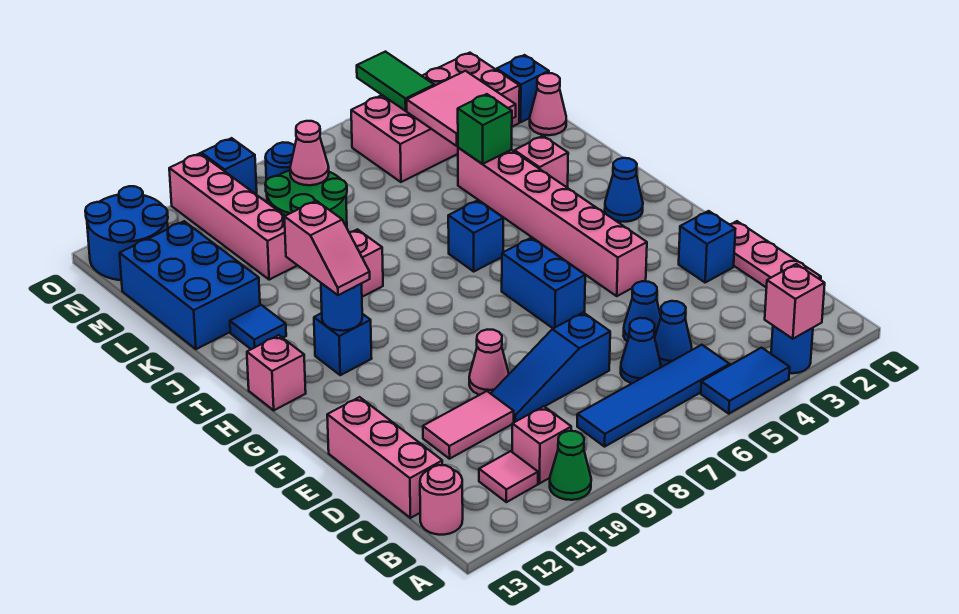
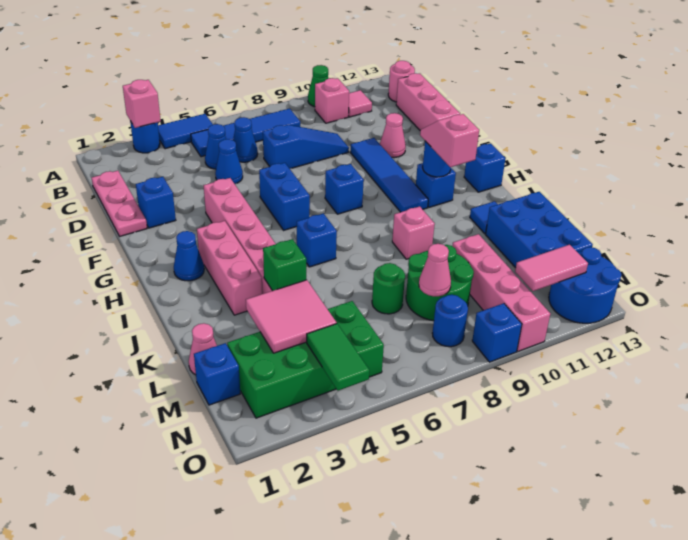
pink 1x2 tile [423,391,514,459] -> pink 1x2 tile moved to [515,245,588,291]
pink 1x1 cone [469,330,509,395] -> pink 1x1 cone moved to [380,113,406,158]
none -> blue 1x4 tile [350,138,428,212]
none -> blue 1x1 brick [325,164,364,214]
pink 1x1 brick [247,335,306,410] -> blue 1x1 brick [464,143,506,192]
pink 1x1 brick [514,136,568,188] -> pink 1x3 brick [197,221,263,315]
none -> green 1x1 round brick [372,263,405,314]
pink 2x4 brick [351,53,520,182] -> green 2x4 brick [227,301,384,418]

